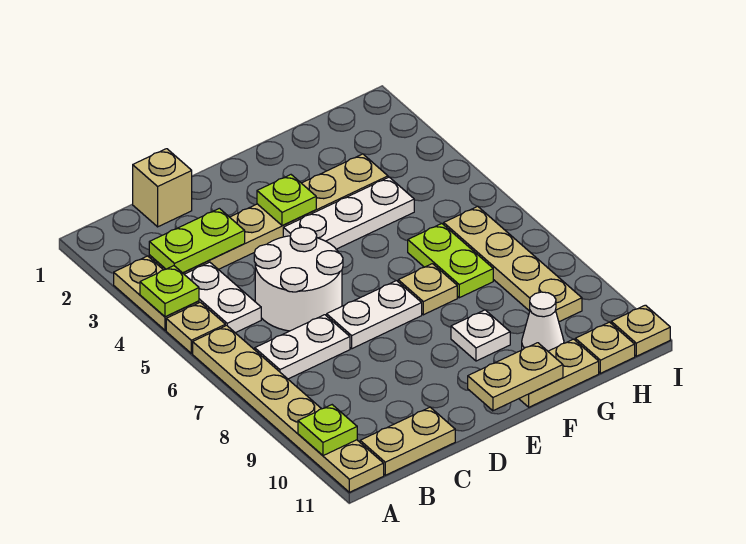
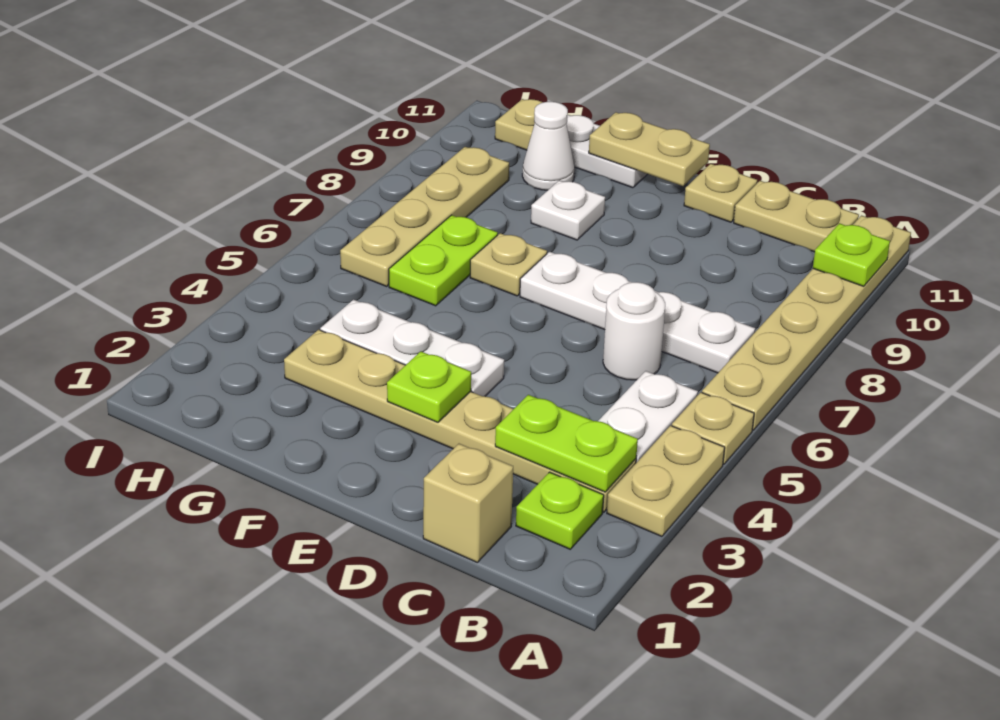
lime 1x1 plate [140,266,199,317] -> lime 1x1 plate moved to [516,472,604,549]
white 2x2 round brick [254,227,343,331] -> white 1x1 round brick [603,282,665,380]
tan 1x2 plate [519,339,599,407] -> white 1x2 plate [567,115,647,188]
tan 1x1 plate [611,305,670,356] -> tan 1x1 plate moved to [684,164,757,222]

